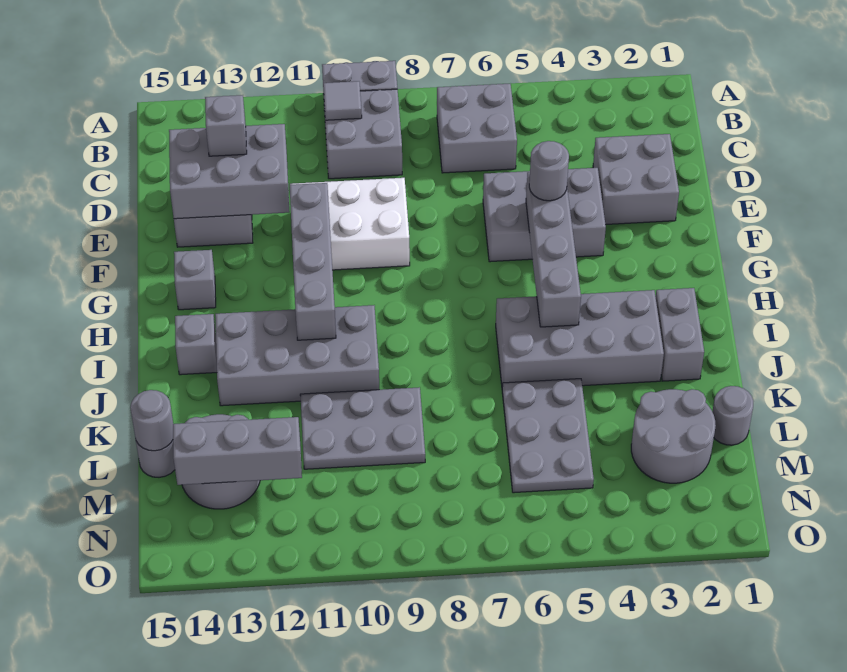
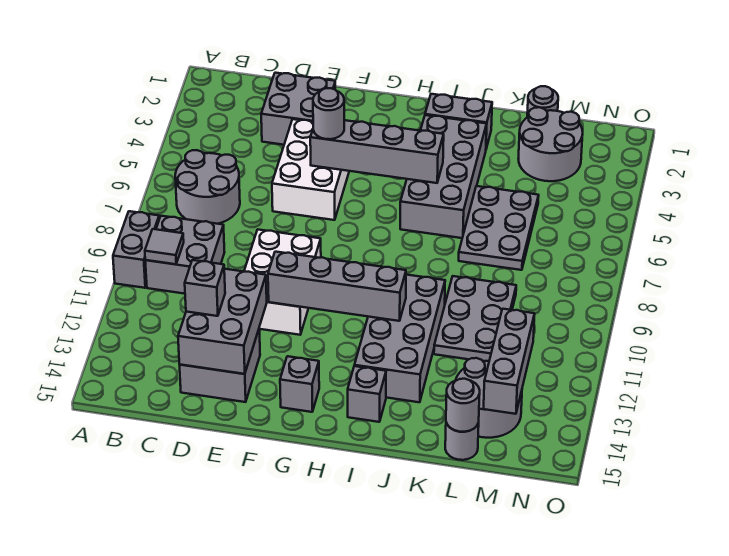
grey 2x2 brick [437,83,517,173] -> grey 2x2 round brick [175,150,240,224]
grey 2x3 brick [483,168,606,262] -> white 2x3 brick [272,119,349,220]
grey 2x3 plate [502,379,594,493] -> grey 2x3 plate turned to [459,186,539,270]

